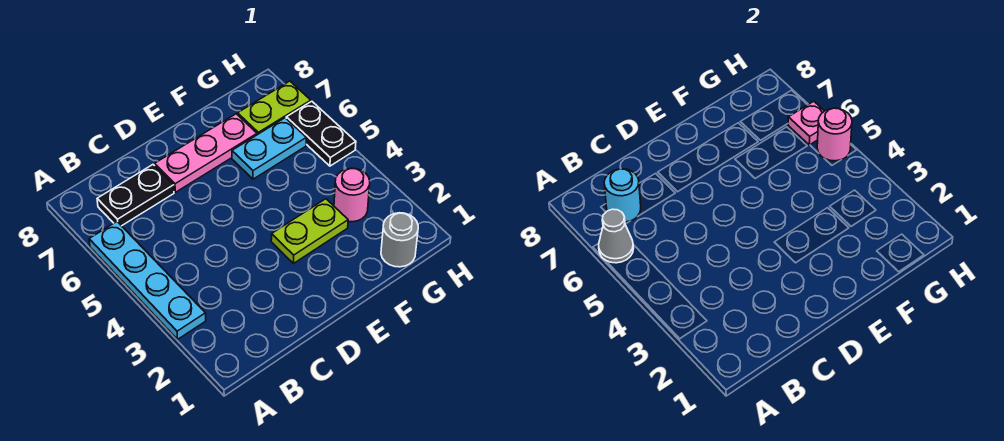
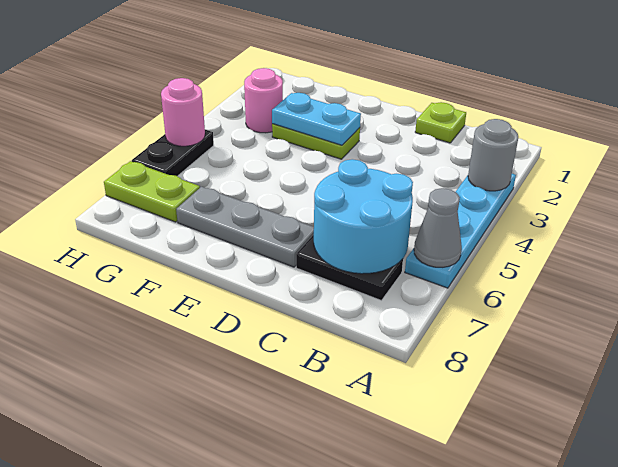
cyan 1x1 round brick [604,169,641,222] -> cyan 2x2 round brick [314,159,413,274]
none -> lime 1x1 plate [415,102,466,143]
pink 1x3 plate [155,114,257,192] -> grey 1x3 plate [176,187,314,267]
cyan 1x2 plate [232,118,306,179] -> cyan 1x2 plate moved to [272,93,361,145]
grey 1x1 round brick [381,213,418,267] -> grey 1x1 round brick moved to [468,119,518,191]
pink 1x1 plate [788,101,824,145] -> none

